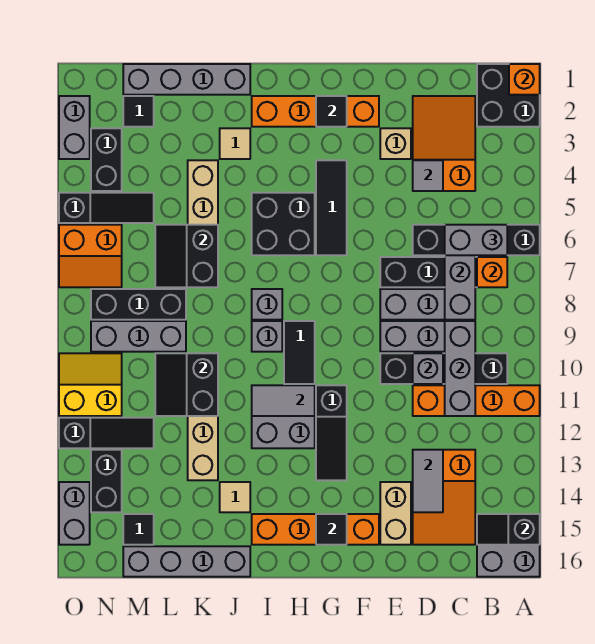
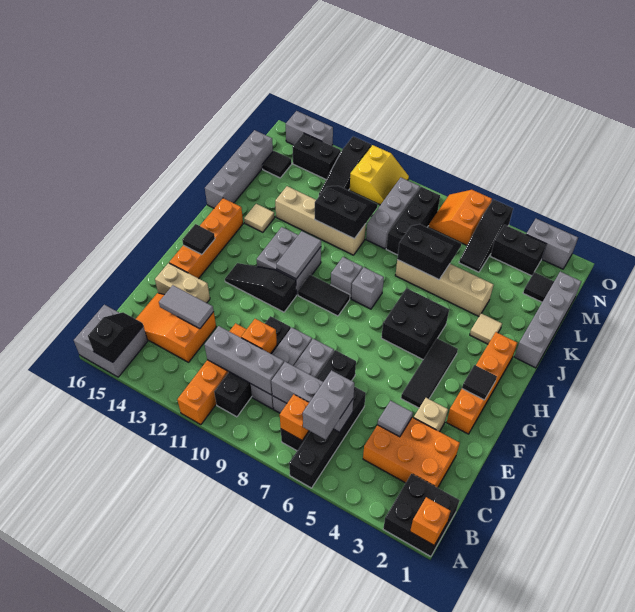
orange 2x3 slope [413,96,475,191] -> orange 2x3 brick [363,417,460,488]
grey 1x1 brick [413,353,443,384] -> orange 1x1 brick [241,319,277,354]
black 1x3 tile [316,160,347,255] -> black 1x3 tile turned to [401,338,458,408]

